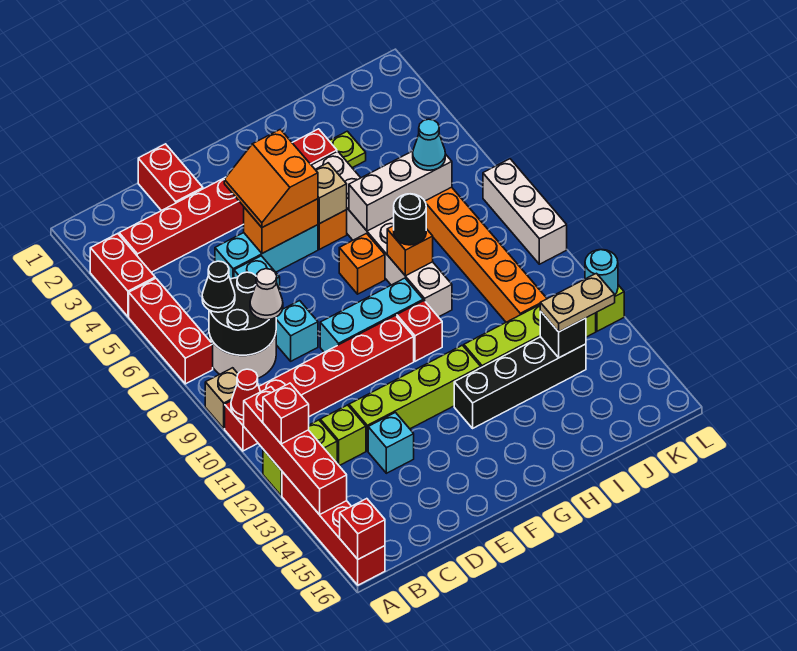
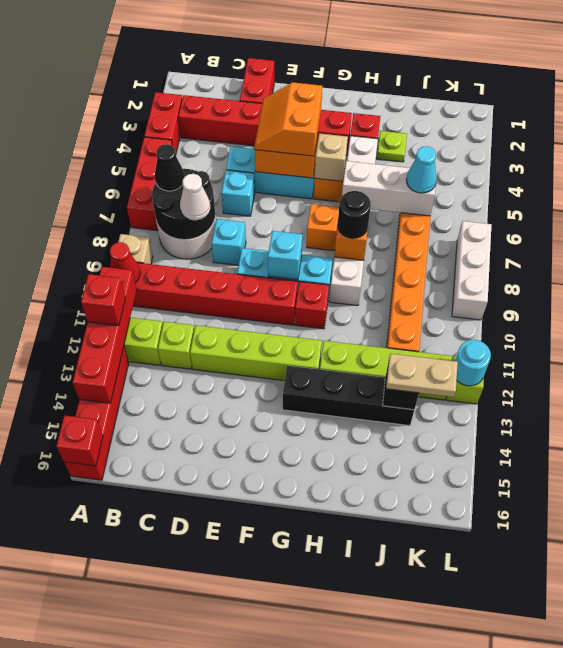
cyan 1x1 brick [368,413,414,473] -> cyan 1x1 brick moved to [268,231,302,280]

